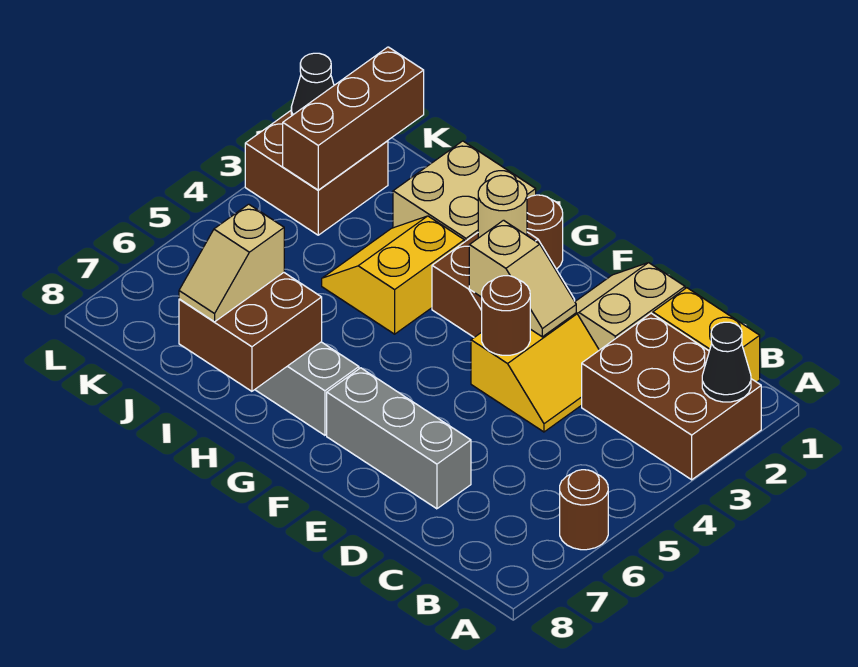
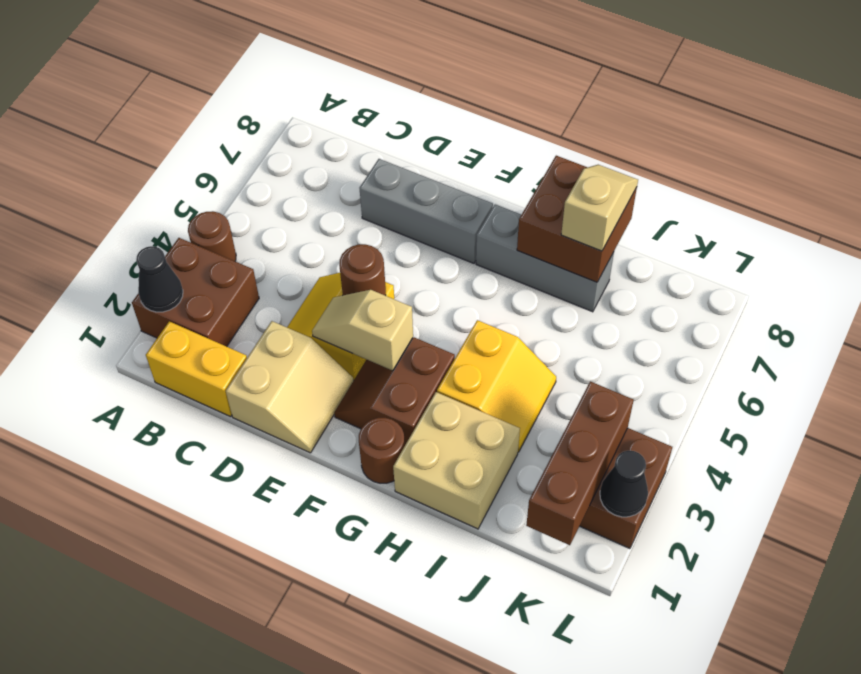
brown 2x3 brick [582,313,761,480] -> brown 2x2 brick [132,238,259,347]
brown 1x1 round brick [560,470,608,550] -> brown 1x1 round brick moved to [188,211,236,261]
tan 1x1 round brick [478,176,527,238] -> none

